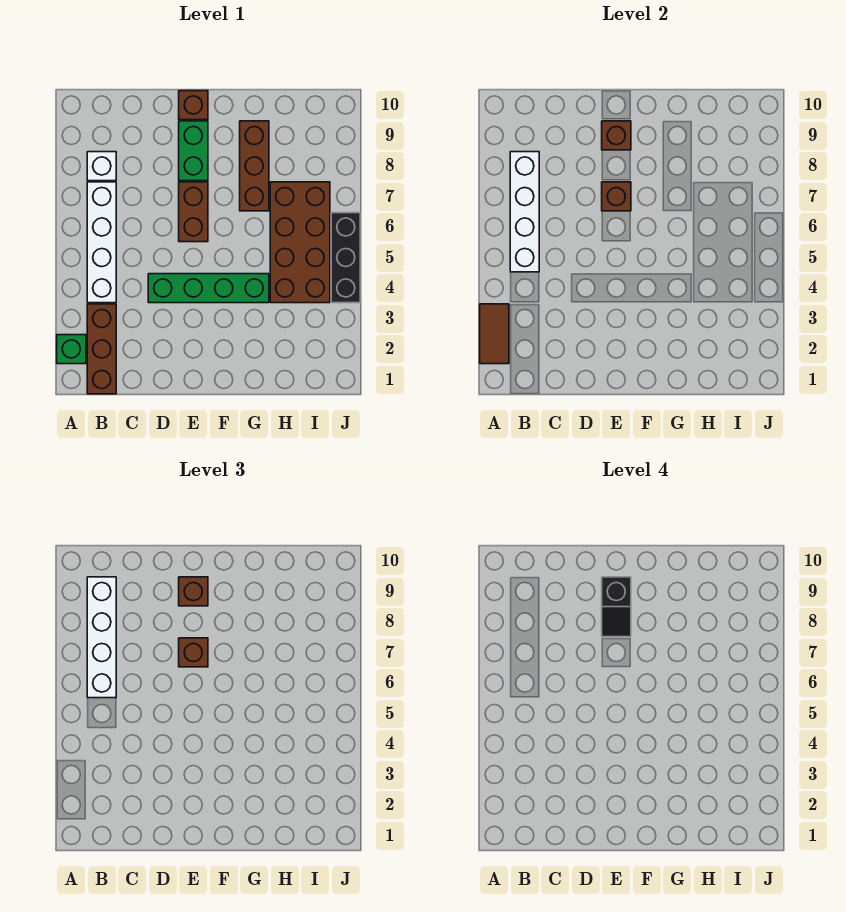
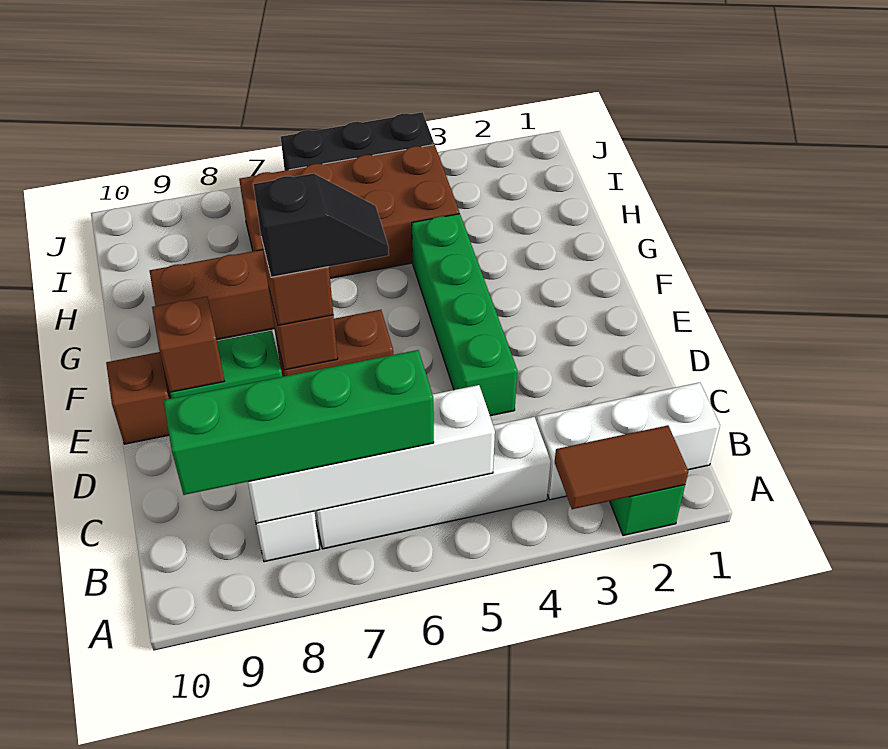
brown 1x3 brick [87,304,116,394] -> white 1x3 brick [537,383,720,500]
white 1x4 brick [87,577,116,698] -> green 1x4 brick [163,350,434,495]
black 1x2 slope [602,577,631,637] -> black 1x2 slope moved to [253,173,389,277]
brown 1x1 brick [179,577,208,606] -> none

